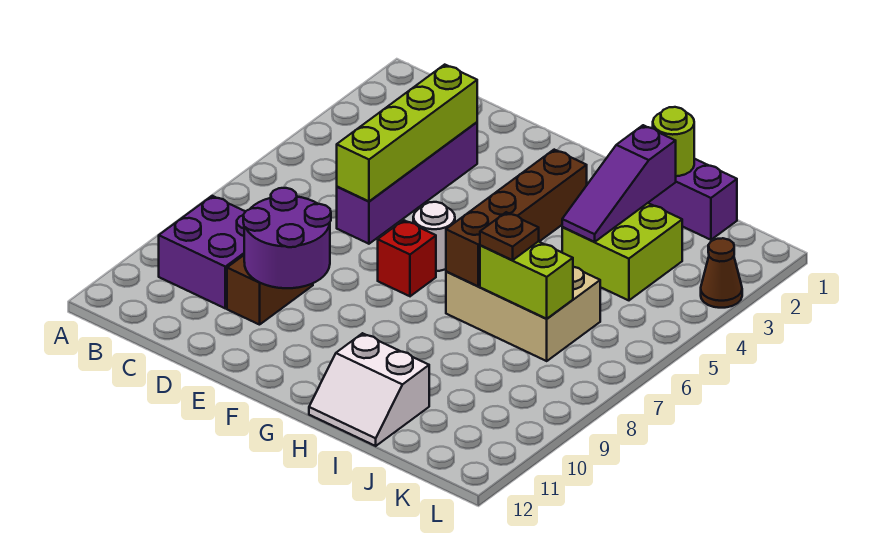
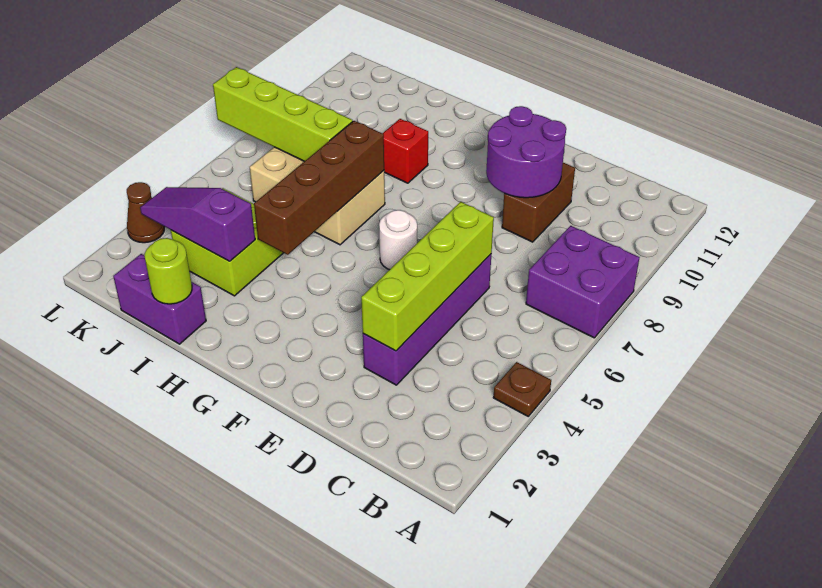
purple 2x2 brick [159,196,246,308] -> purple 2x2 brick moved to [526,226,640,338]
red 1x1 brick [378,220,436,296] -> red 1x1 brick moved to [383,119,428,183]
white 2x2 slope [309,333,429,446] -> none
purple 1x3 slope [562,125,676,242] -> purple 1x3 slope turned to [140,187,255,261]
lime 1x2 brick [480,242,573,319] -> lime 1x4 brick [213,67,353,161]
brown 1x1 plate [480,212,539,260] -> brown 1x1 plate moved to [493,362,551,416]

